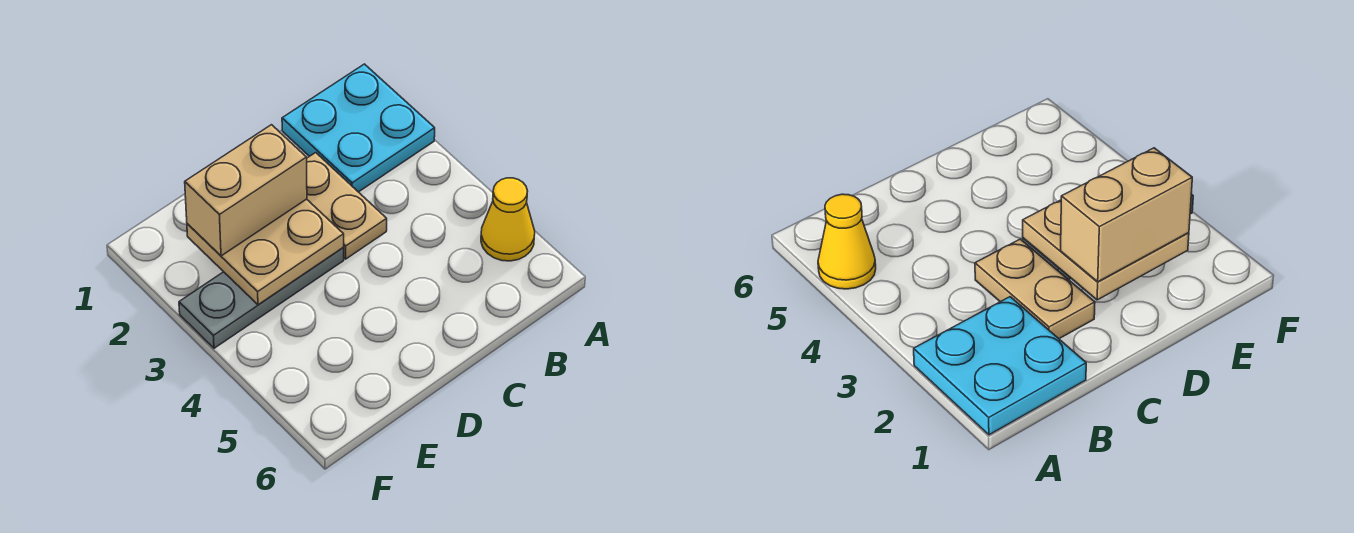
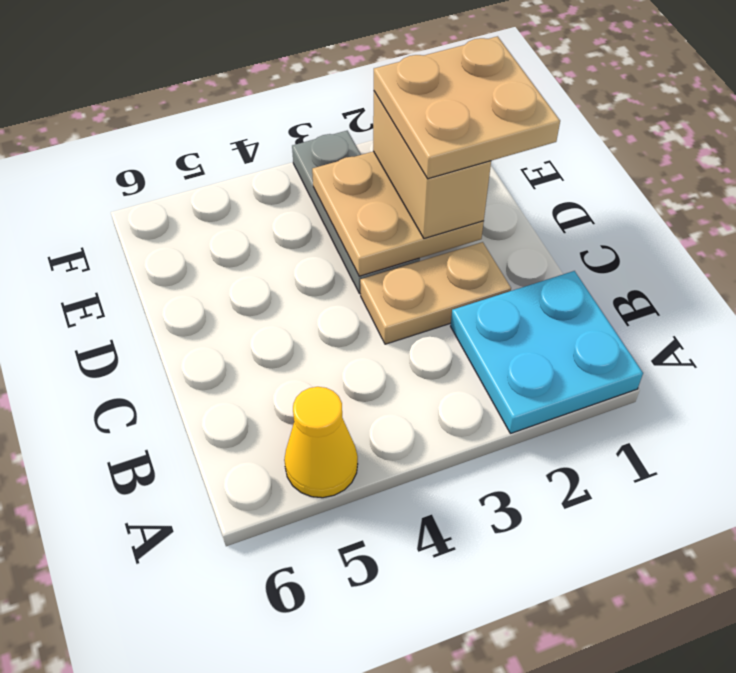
none -> tan 2x2 plate [374,36,560,179]

